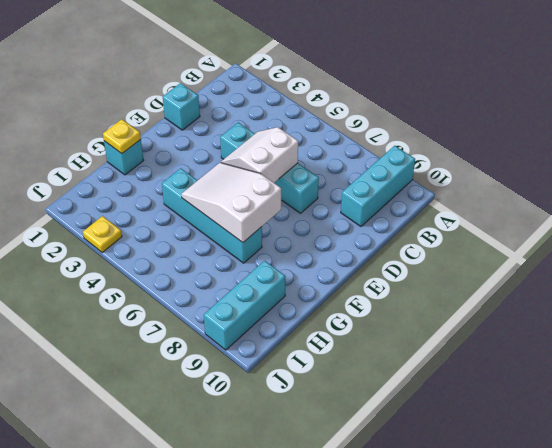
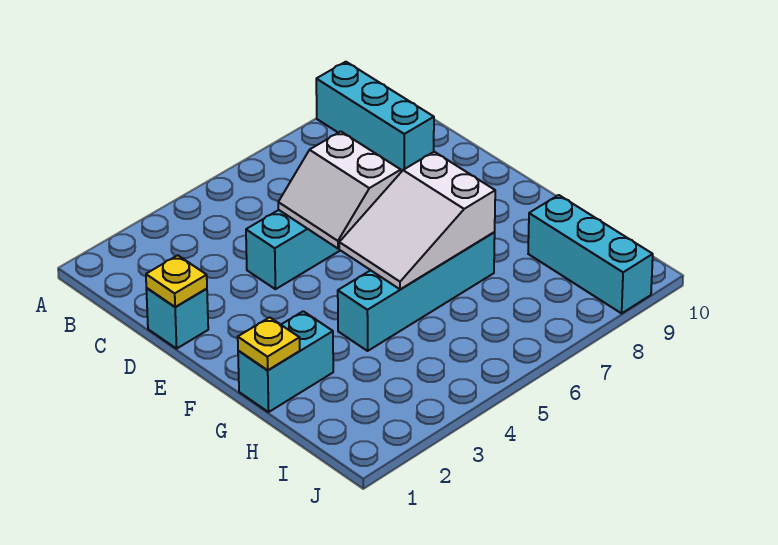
cyan 1x1 brick [104,140,144,175] -> cyan 1x2 brick [238,311,333,412]
yellow 1x1 plate [83,216,122,252] -> yellow 1x1 plate moved to [146,255,207,307]

